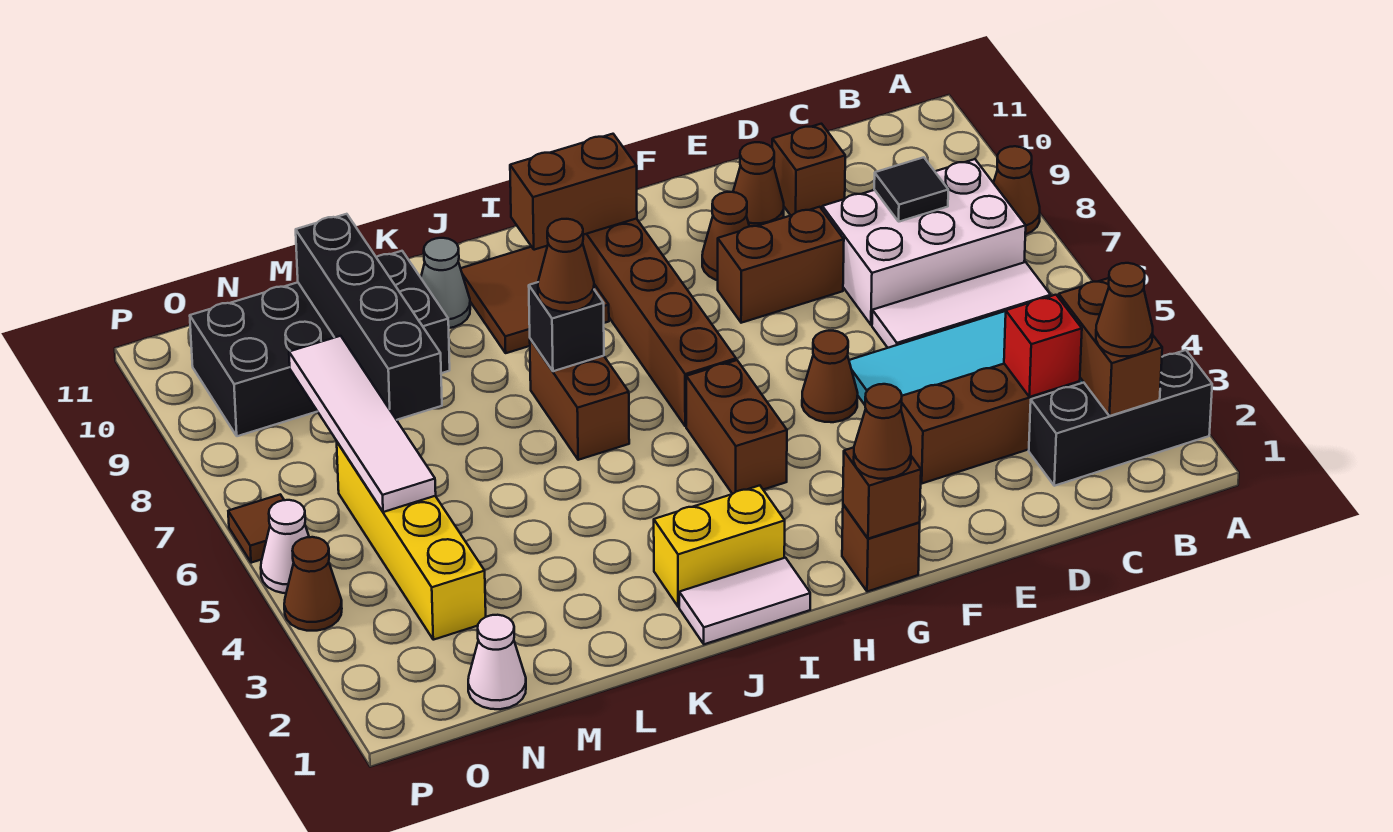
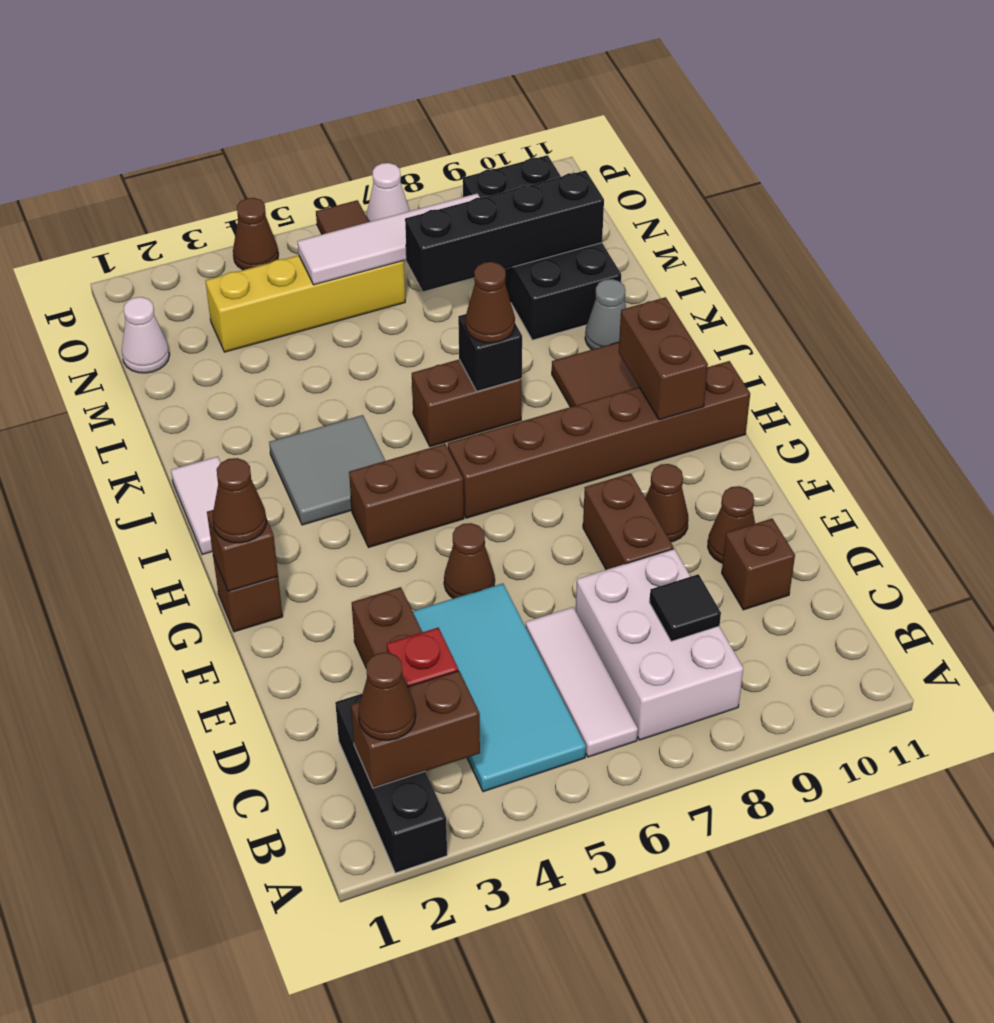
brown 1x1 cone [993,146,1040,234] -> none
yellow 1x2 brick [654,486,785,607] -> none
none -> grey 2x2 tile [269,415,385,525]
white 1x1 cone [261,500,309,593] -> white 1x1 cone moved to [366,163,410,222]

